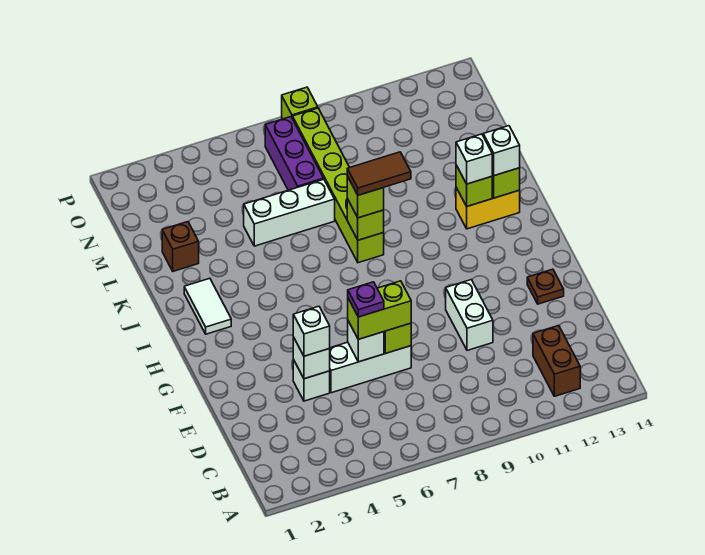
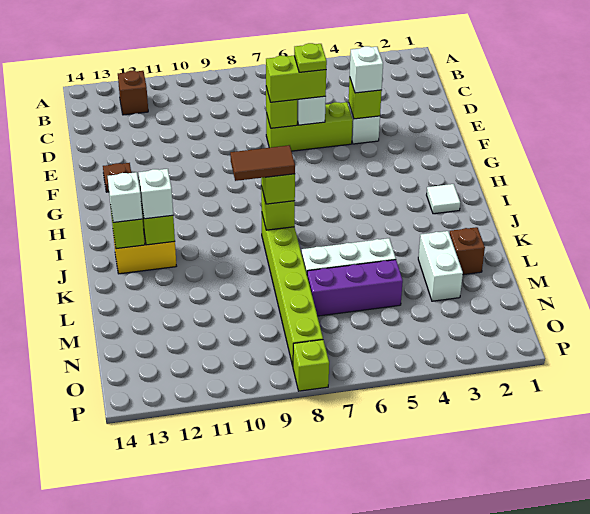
brown 1x2 brick [533,325,580,396] -> brown 1x1 brick [118,71,148,115]
white 1x1 brick [293,337,330,379] -> lime 1x1 brick [349,78,382,119]
white 1x3 brick [329,342,411,393] -> lime 1x3 brick [266,102,353,151]
purple 1x1 plate [348,282,384,317] -> lime 1x1 plate [294,43,327,72]
white 1x2 brick [446,280,493,350] -> white 1x2 brick moved to [418,231,463,301]
white 1x2 tile [184,278,231,334] -> white 1x1 tile [427,184,460,214]
purple 1x3 brick [265,117,324,190] -> purple 1x3 brick turned to [307,260,403,316]

